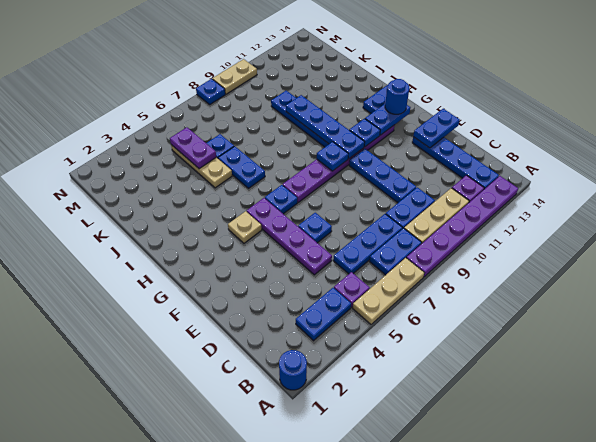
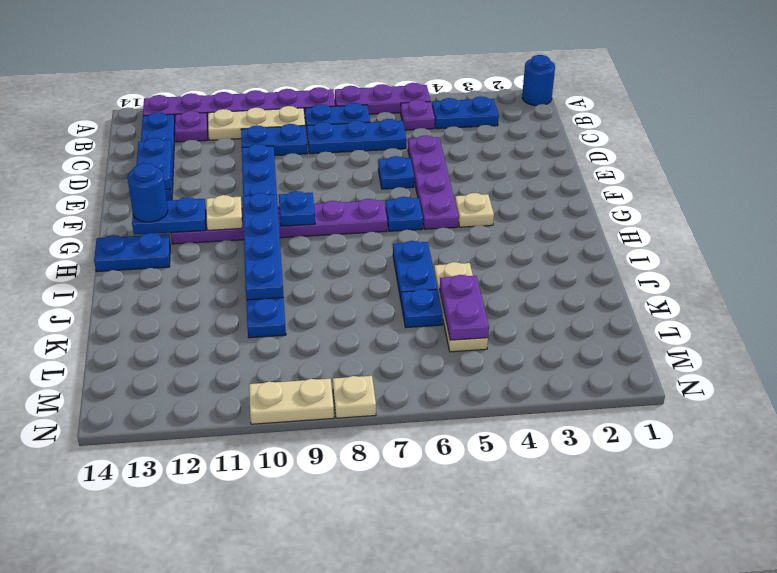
tan 1x3 plate [353,258,424,324] -> purple 1x3 plate [335,83,431,114]
blue 1x2 plate [413,109,460,148] -> blue 1x2 plate turned to [137,138,172,190]
blue 1x1 plate [350,119,380,147] -> tan 1x1 plate [206,195,242,230]
blue 1x1 plate [196,79,225,104] -> tan 1x1 plate [333,376,376,418]

